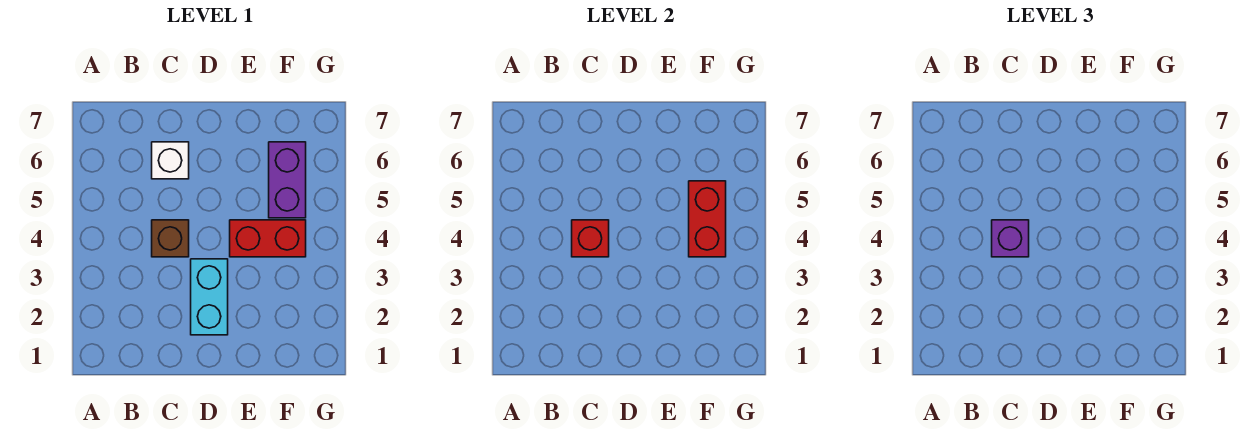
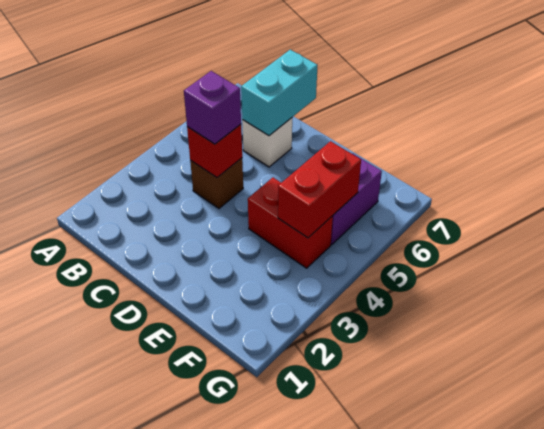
cyan 1x2 brick [191,259,228,335] -> cyan 1x2 brick moved to [241,50,318,136]

